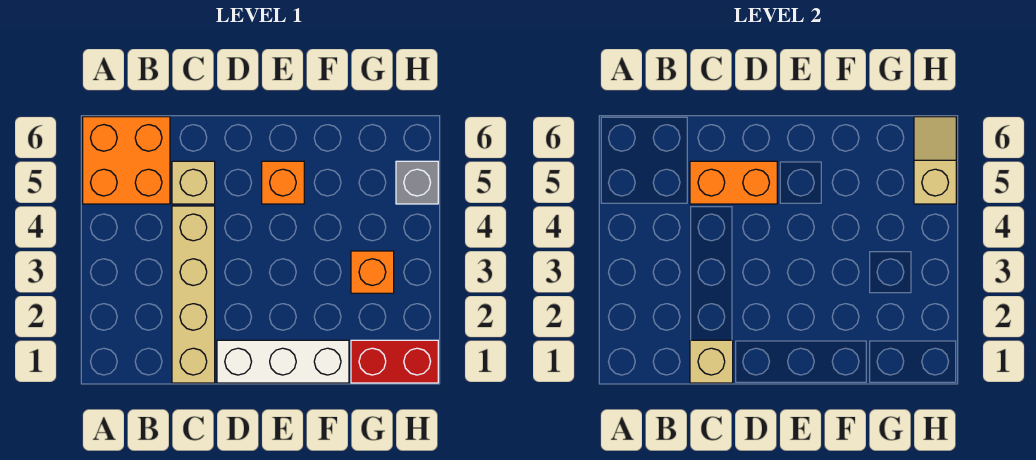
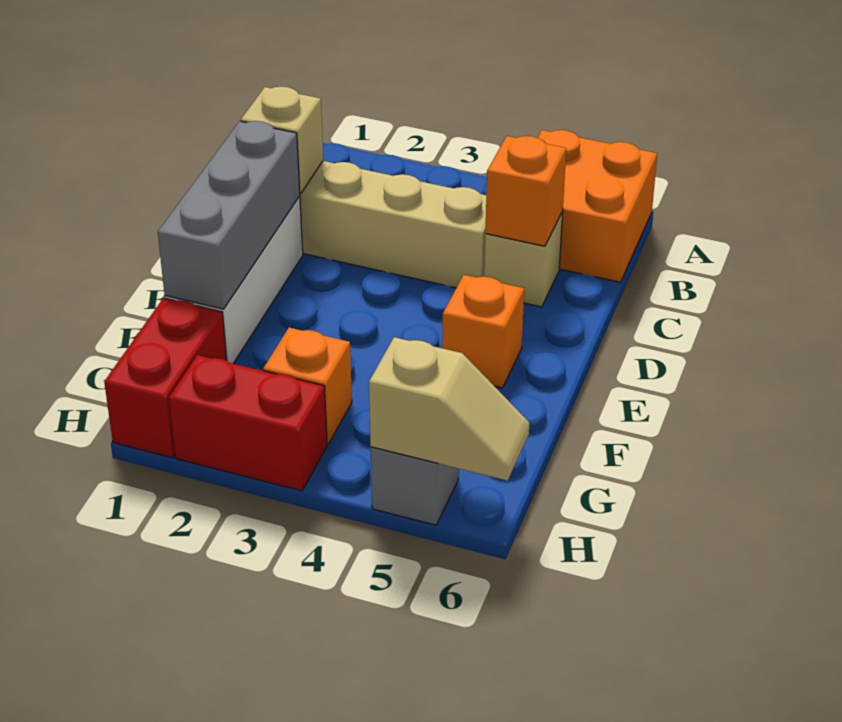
orange 1x2 brick [690,161,777,204] -> orange 1x1 brick [485,136,566,246]
none -> grey 1x3 brick [158,121,300,309]
none -> red 1x2 brick [169,355,327,491]

